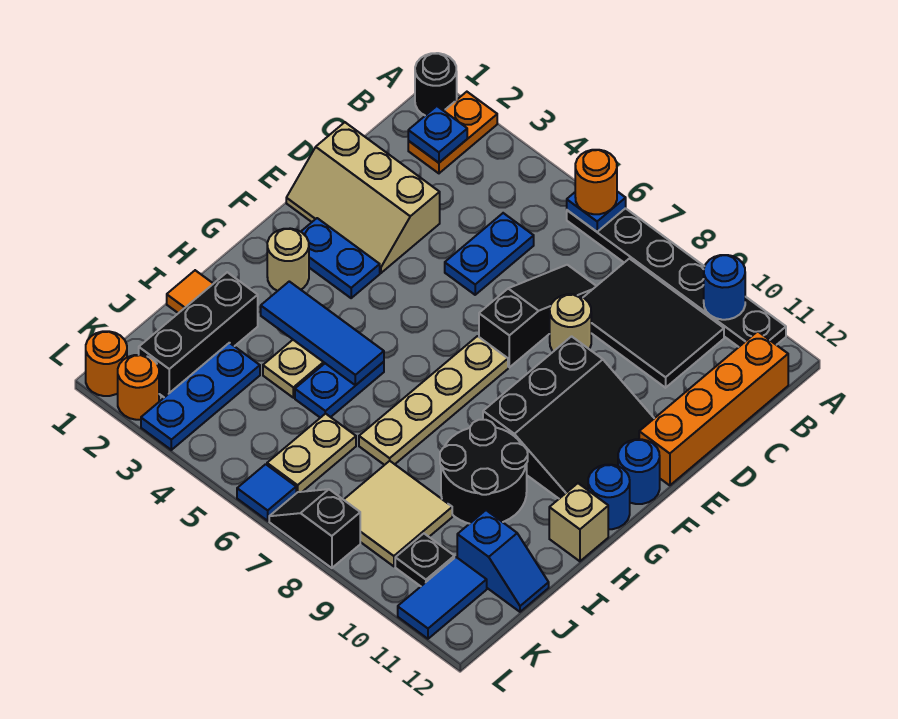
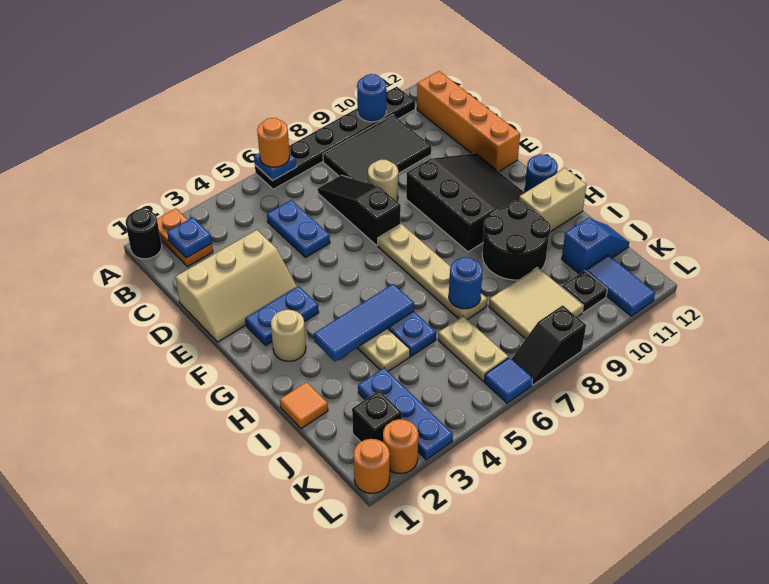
blue 1x1 round brick [618,439,660,504] -> blue 1x1 round brick moved to [449,257,483,309]
tan 1x1 brick [549,483,608,561] -> tan 1x2 brick [519,168,587,232]
black 1x3 brick [139,272,258,397] -> black 1x1 brick [352,391,402,442]

